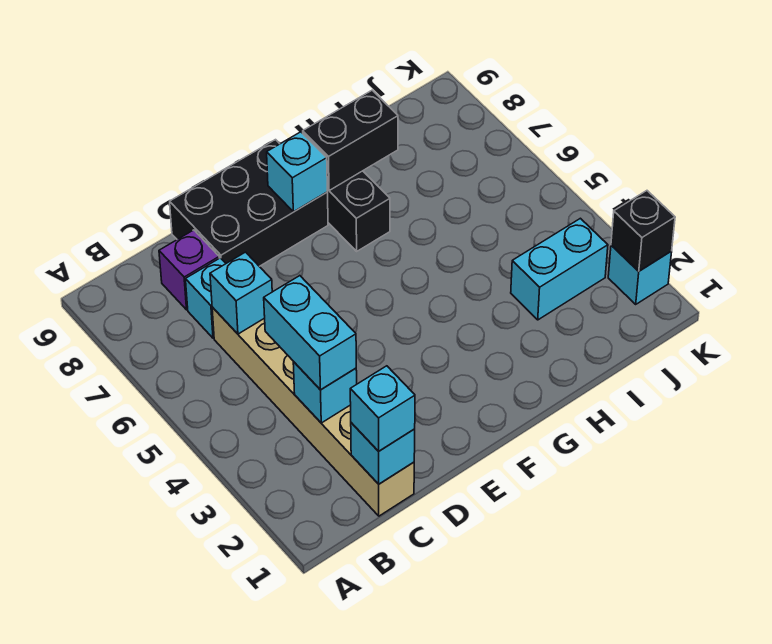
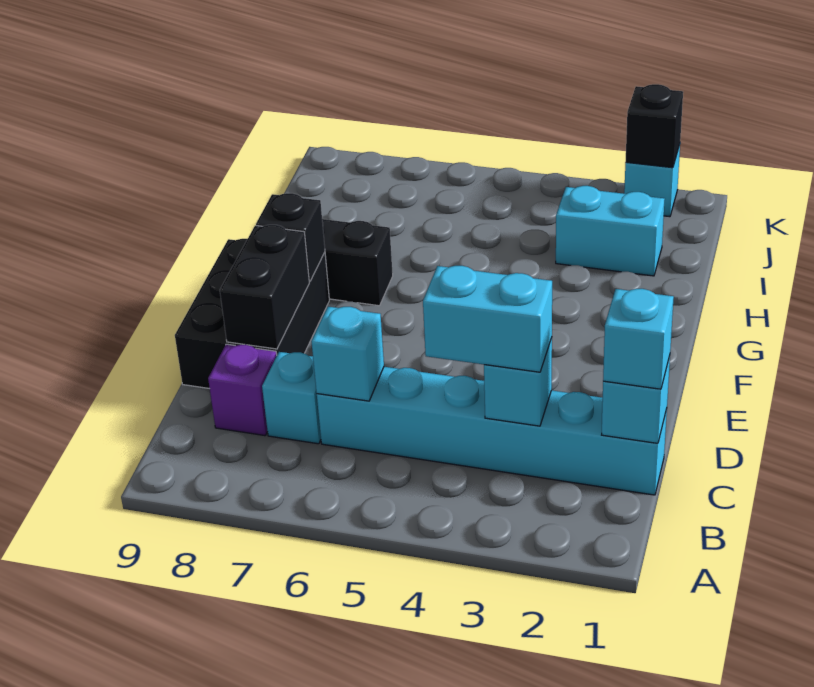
tan 1x6 brick [212,307,414,516] -> cyan 1x6 brick [317,367,667,495]
cyan 1x1 brick [267,132,327,212] -> black 1x1 brick [256,193,325,281]
black 1x2 brick [303,90,398,190] -> black 1x2 brick moved to [220,225,309,349]
cyan 1x2 brick [511,218,608,320] -> cyan 1x2 brick turned to [556,186,665,276]

